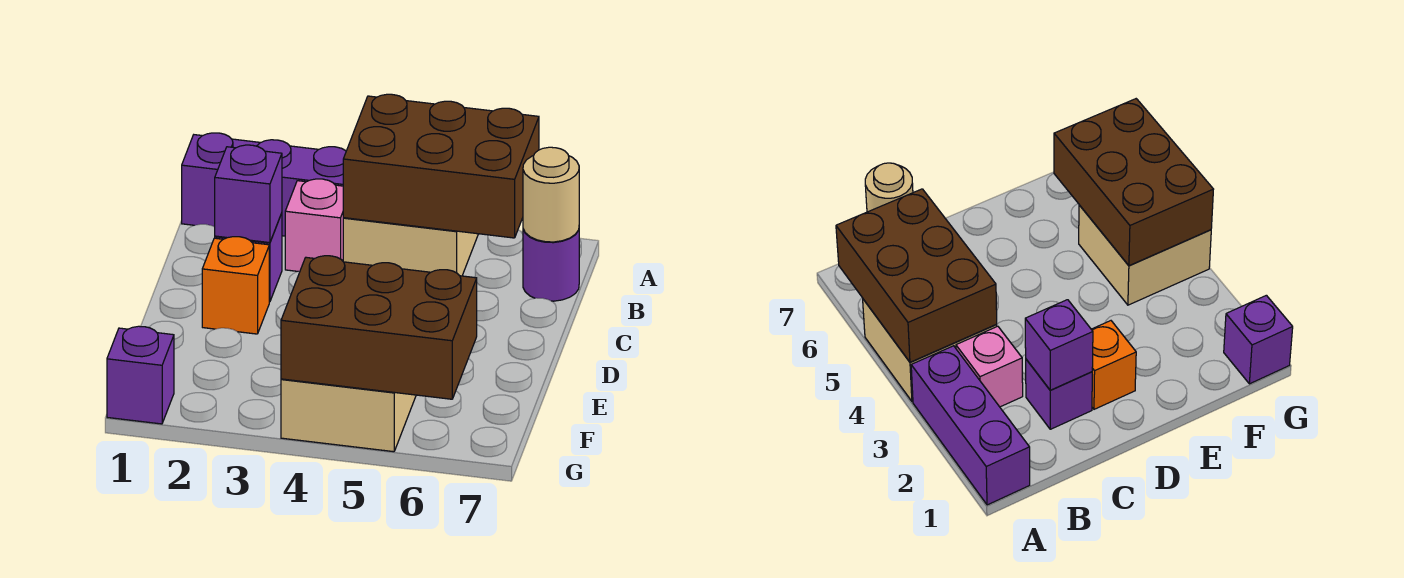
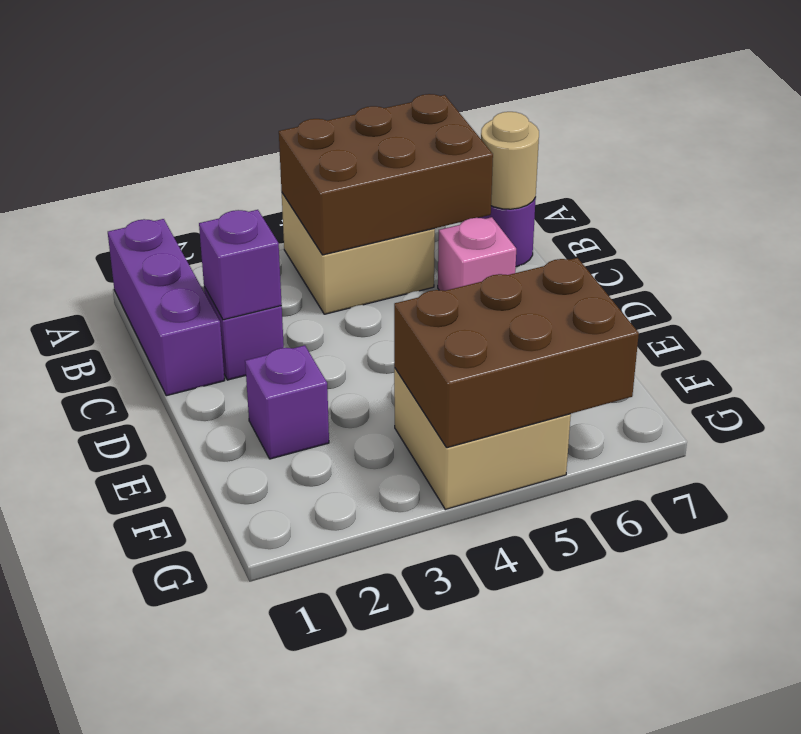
purple 1x3 brick [182,133,346,236] -> purple 1x3 brick turned to [108,219,225,396]
pink 1x1 brick [285,179,343,271] -> pink 1x1 brick moved to [438,217,516,291]
orange 1x1 brick [202,237,269,334] -> none
purple 1x1 brick [107,326,174,424] -> purple 1x1 brick moved to [245,345,329,459]

